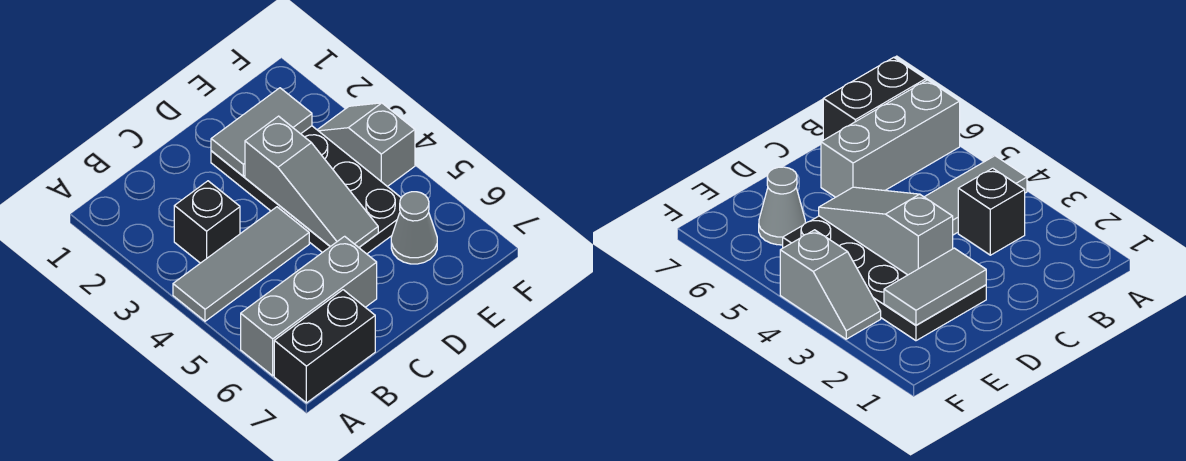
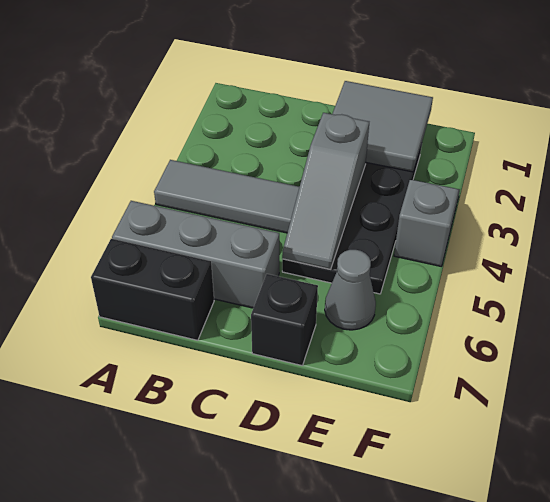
black 1x1 brick [174,181,240,263] -> black 1x1 brick moved to [251,274,318,366]
grey 1x2 tile [211,88,312,176] -> grey 2x2 tile [332,81,433,172]

